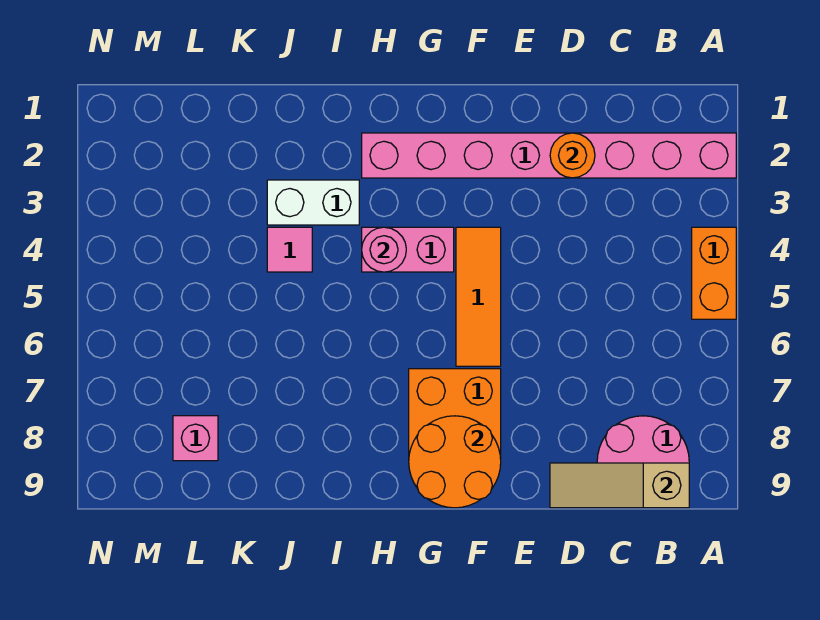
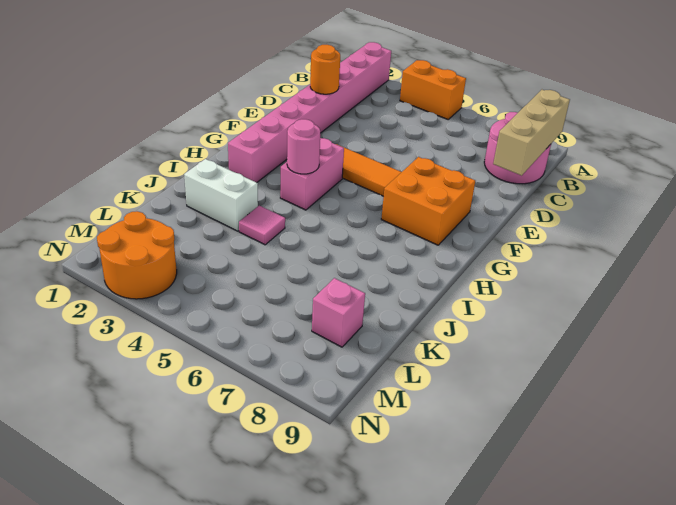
tan 1x3 slope [550,463,689,508] -> tan 1x3 brick [493,90,570,176]
orange 2x2 round brick [409,416,501,508] -> orange 2x2 round brick moved to [97,211,177,299]
white 1x2 brick [267,180,359,225] -> white 1x2 brick turned to [184,159,258,231]

